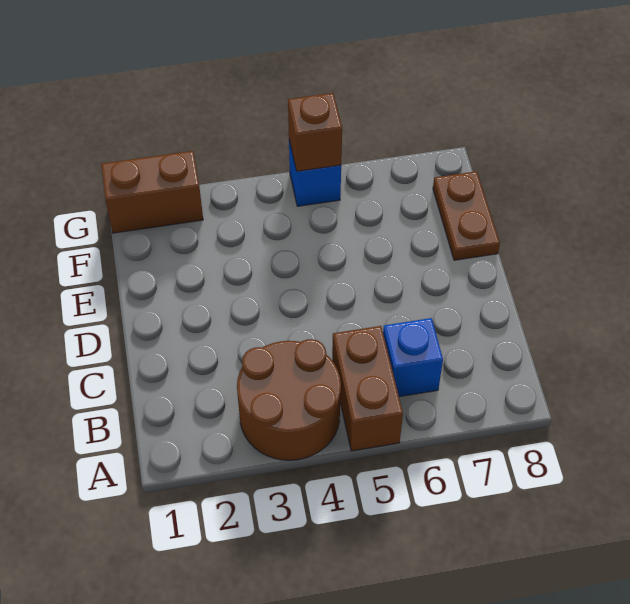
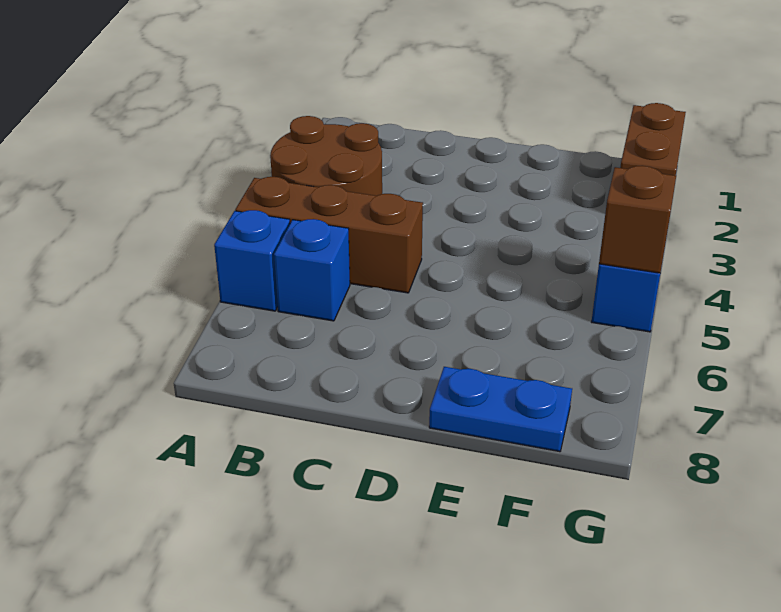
brown 1x2 brick [332,326,403,451] -> brown 1x3 brick [235,177,423,293]
none -> blue 1x1 brick [214,210,290,311]
brown 1x2 plate [433,171,500,260] -> blue 1x2 plate [429,367,572,452]

